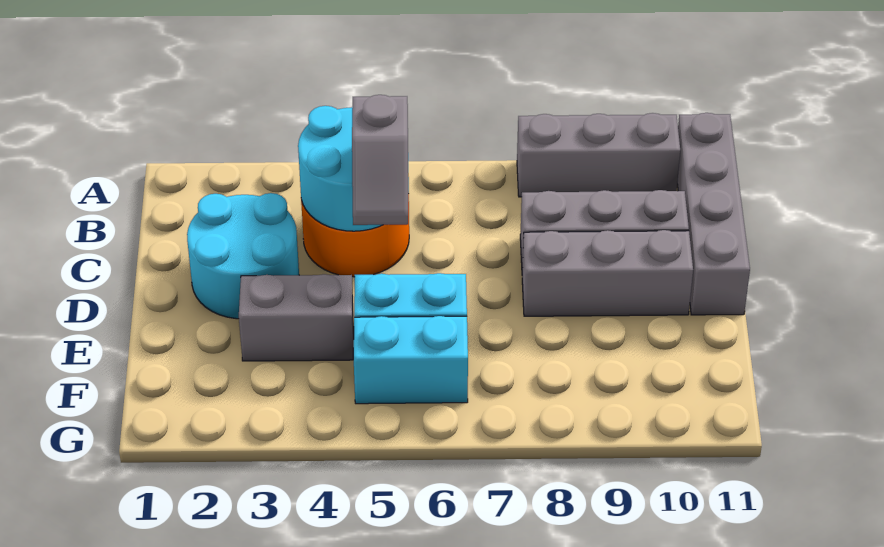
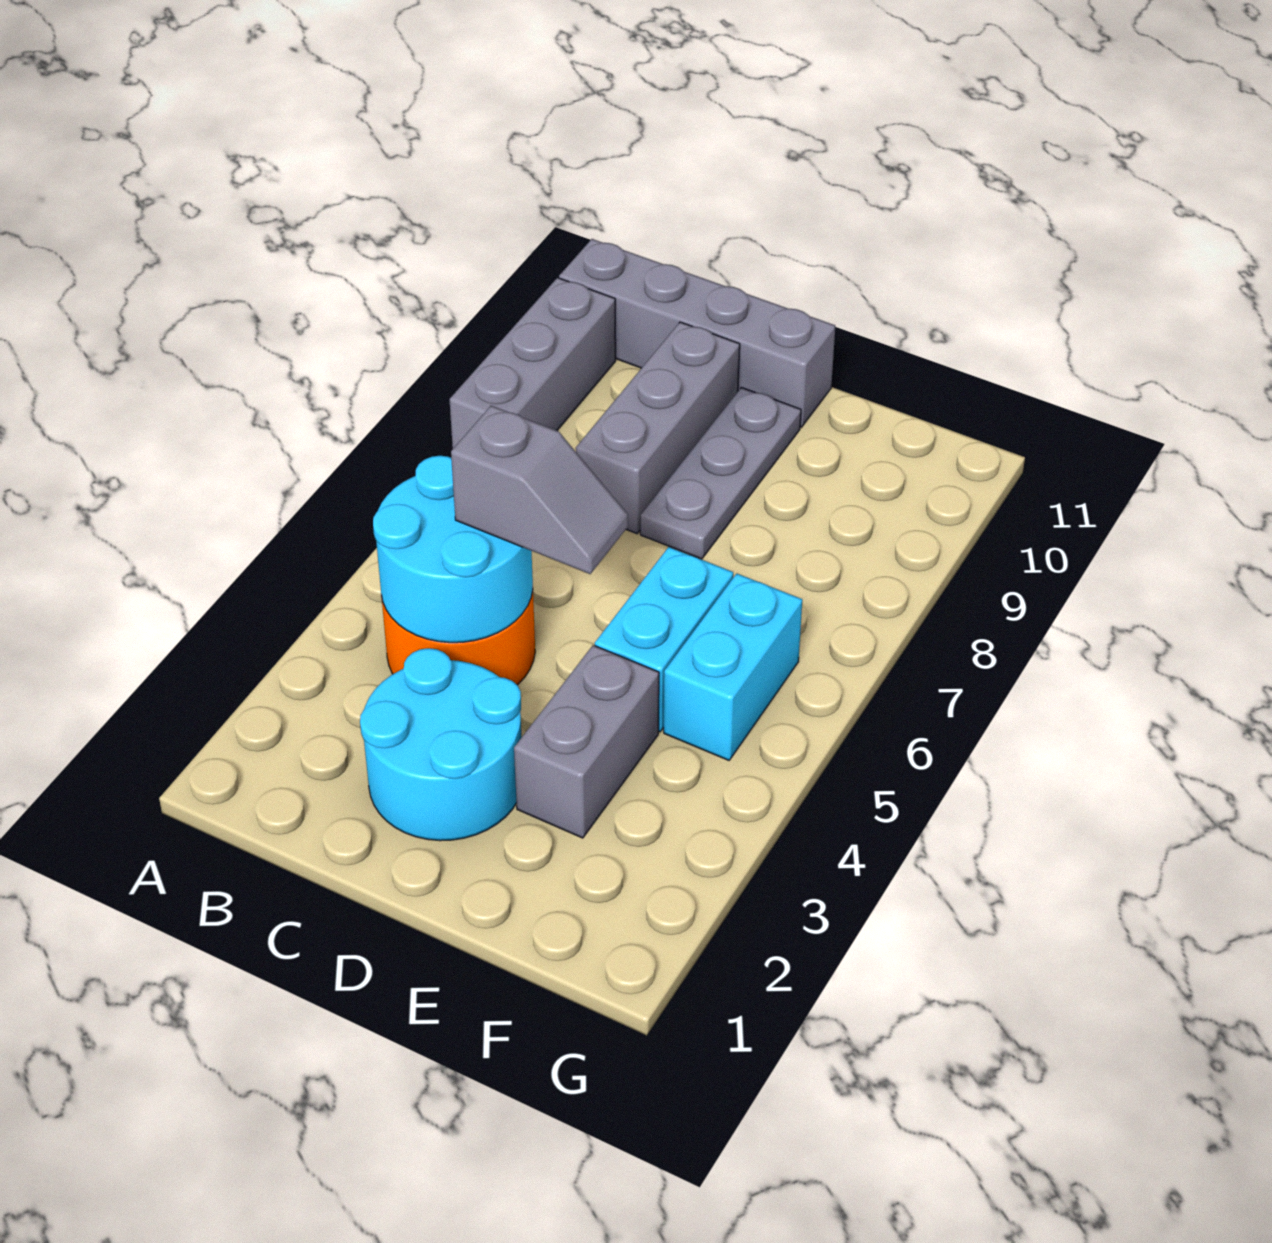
grey 1x3 brick [522,230,693,316] -> grey 1x3 plate [640,387,801,559]

